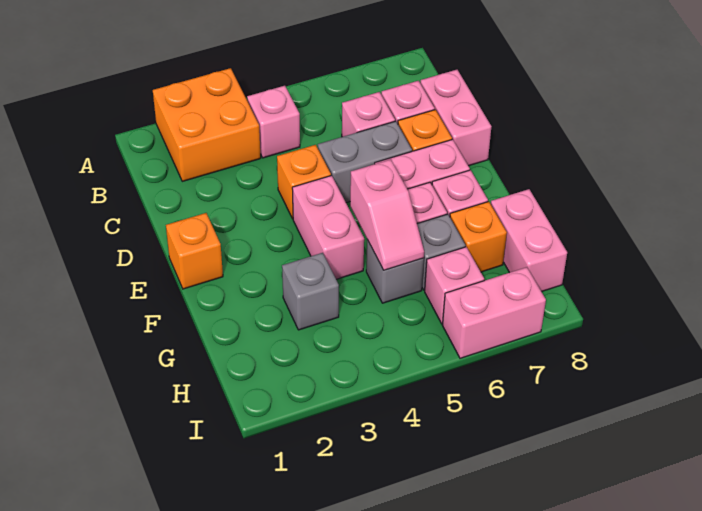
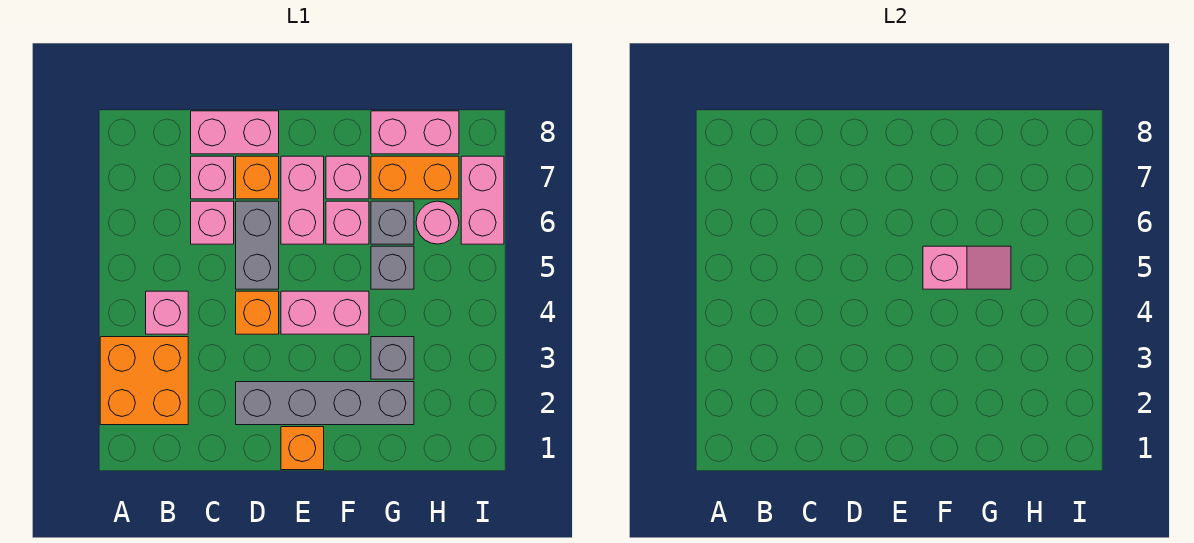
none -> grey 1x4 brick [236,382,414,425]
orange 1x1 brick [450,202,507,272] -> orange 1x2 brick [371,156,459,199]
pink 1x1 brick [425,247,484,324] -> pink 1x1 round brick [416,201,459,244]

